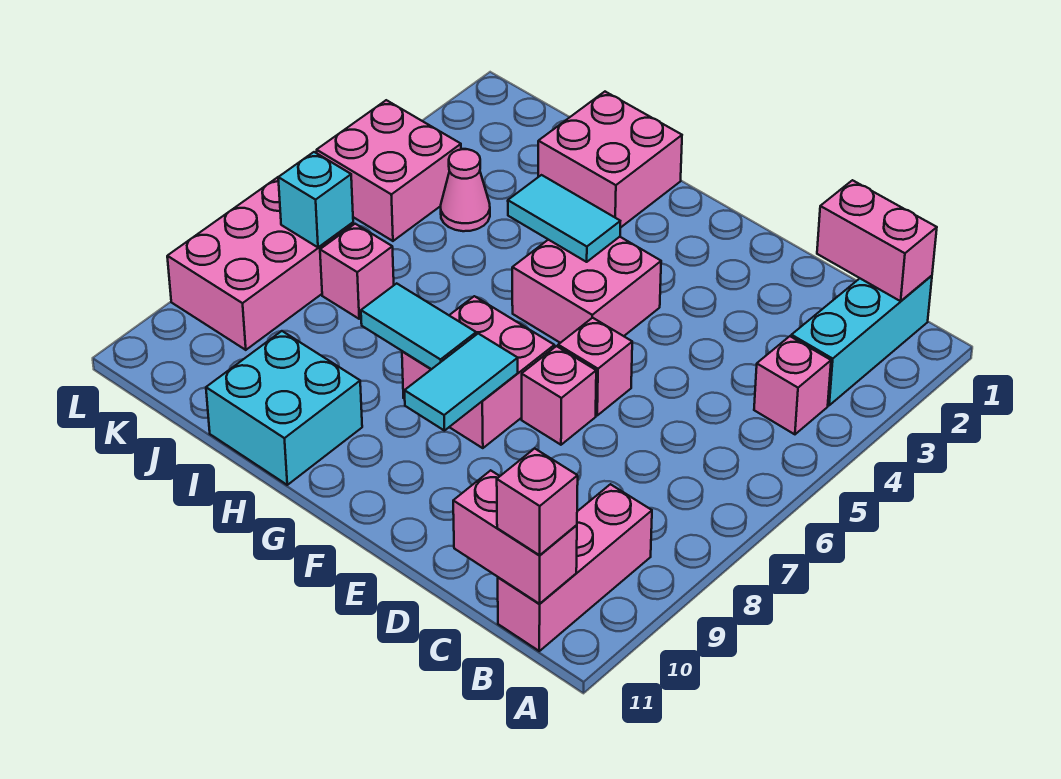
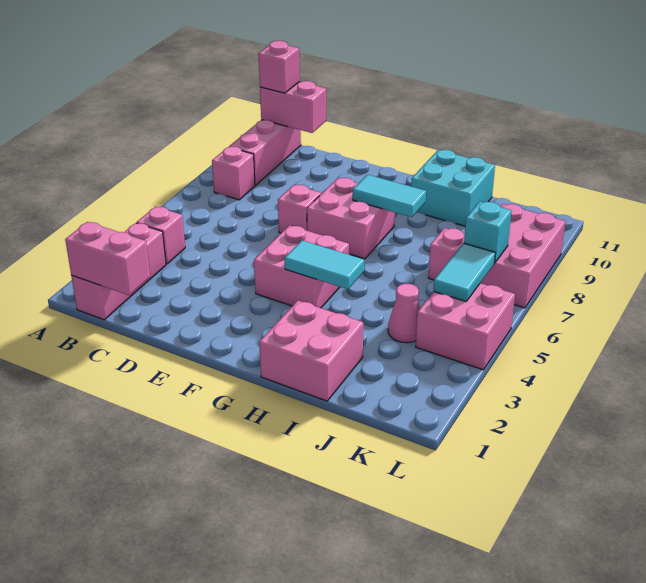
cyan 1x3 brick [791,276,932,405] -> pink 1x3 brick [71,223,166,320]
pink 1x1 brick [558,318,632,415] -> pink 1x1 brick moved to [212,147,255,200]
cyan 1x2 tile [405,334,518,431] -> cyan 1x2 tile moved to [433,243,495,301]

